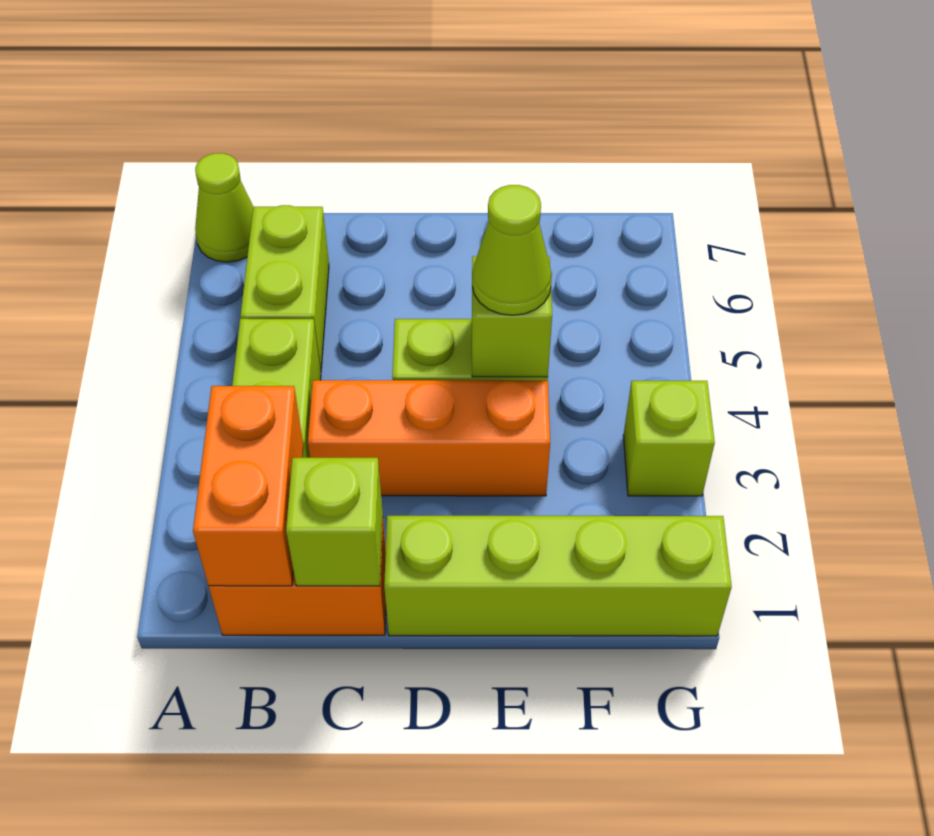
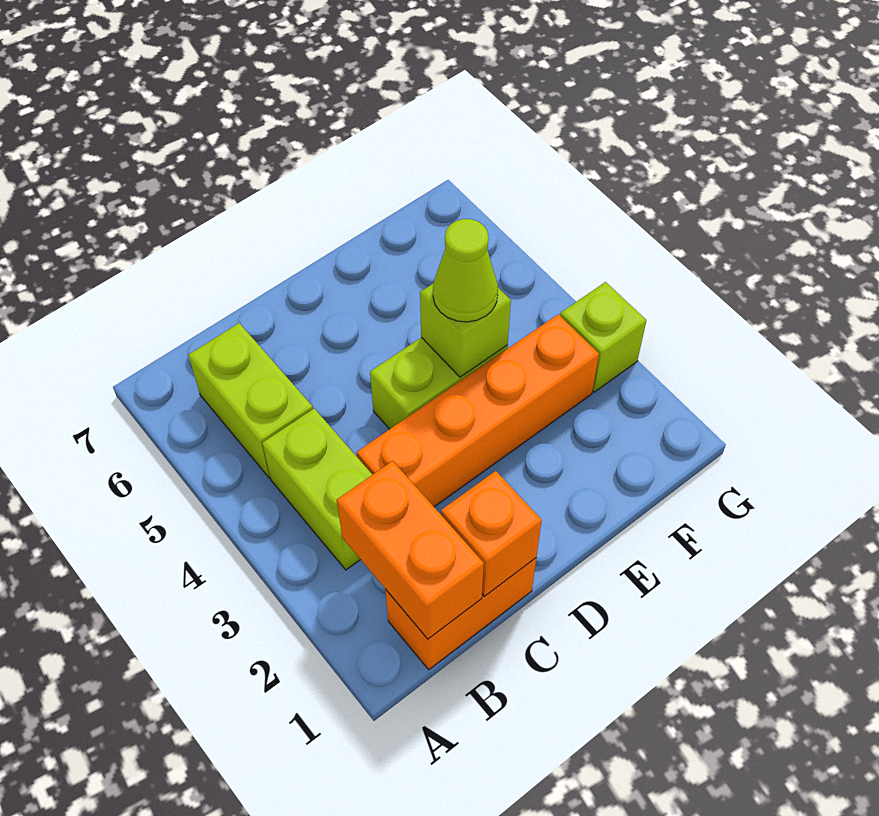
lime 1x1 cone [195,153,253,262] -> none
lime 1x1 brick [286,458,383,586] -> orange 1x1 brick [441,471,542,596]
orange 1x3 brick [308,380,550,496] -> orange 1x4 brick [357,314,599,507]
lime 1x4 brick [384,516,732,636] -> none

